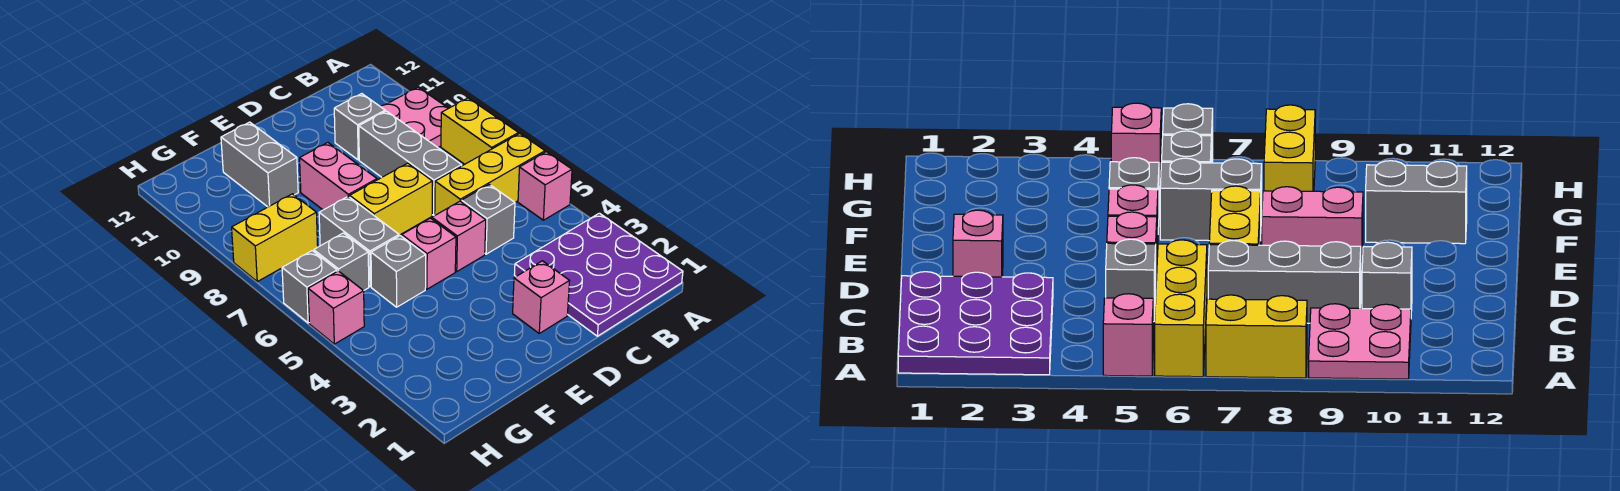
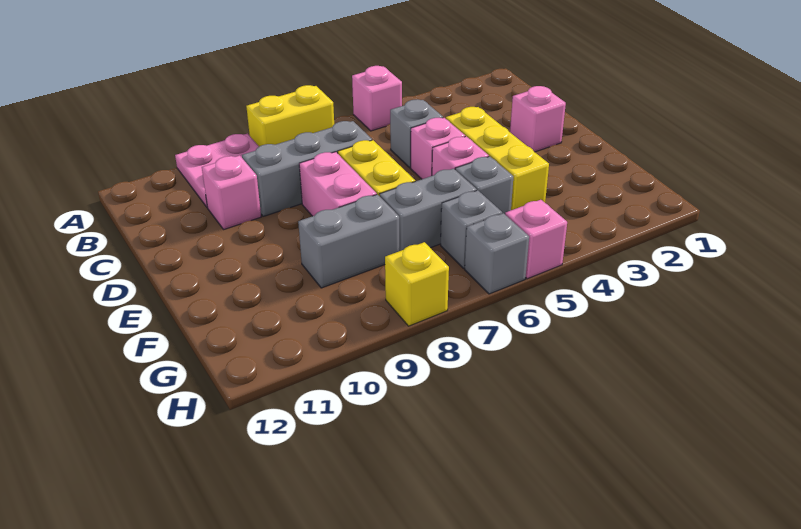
purple 3x3 plate [514,213,683,336] -> none
yellow 1x3 brick [435,134,545,215] -> yellow 1x3 brick moved to [446,107,549,210]
grey 1x1 brick [334,94,385,160] -> pink 1x1 brick [202,155,261,229]
pink 1x2 brick [300,143,377,210] -> pink 1x2 brick turned to [299,152,377,216]
grey 1x2 brick [221,122,298,207] -> grey 1x2 brick moved to [298,194,399,288]
yellow 1x2 brick [232,194,318,282] -> yellow 1x1 brick [385,242,449,326]

